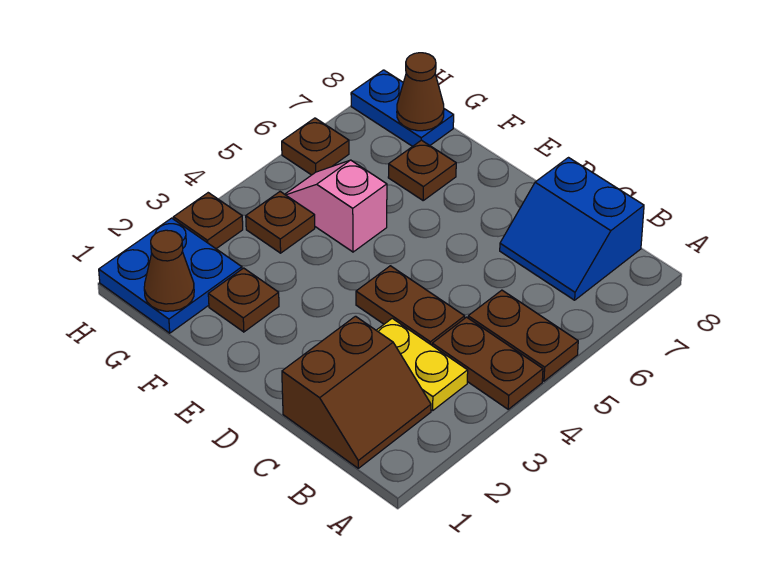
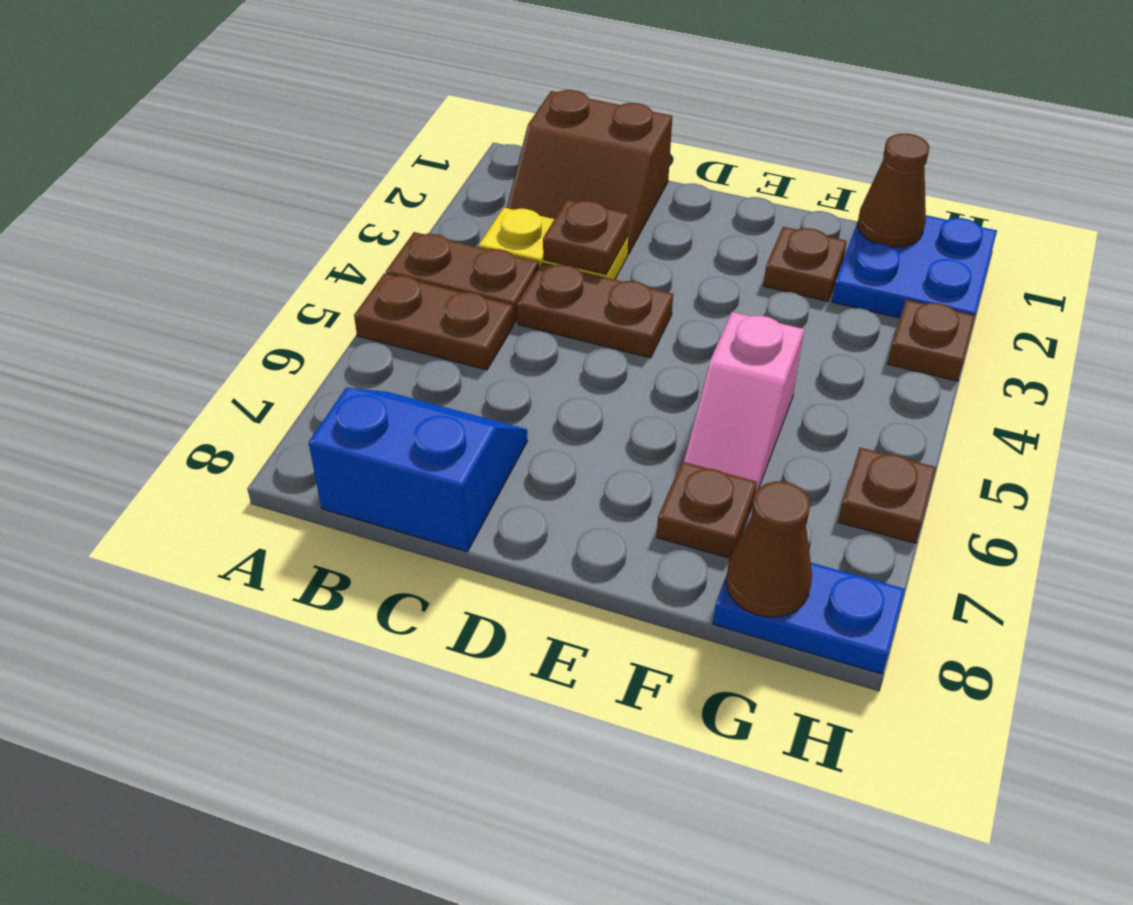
brown 2x2 slope [282,316,431,468] -> brown 2x2 slope turned to [507,90,673,255]
pink 1x2 slope [285,160,387,252] -> pink 1x2 slope turned to [684,312,804,493]
brown 1x1 plate [246,192,315,253] -> brown 1x1 plate moved to [543,200,629,275]

